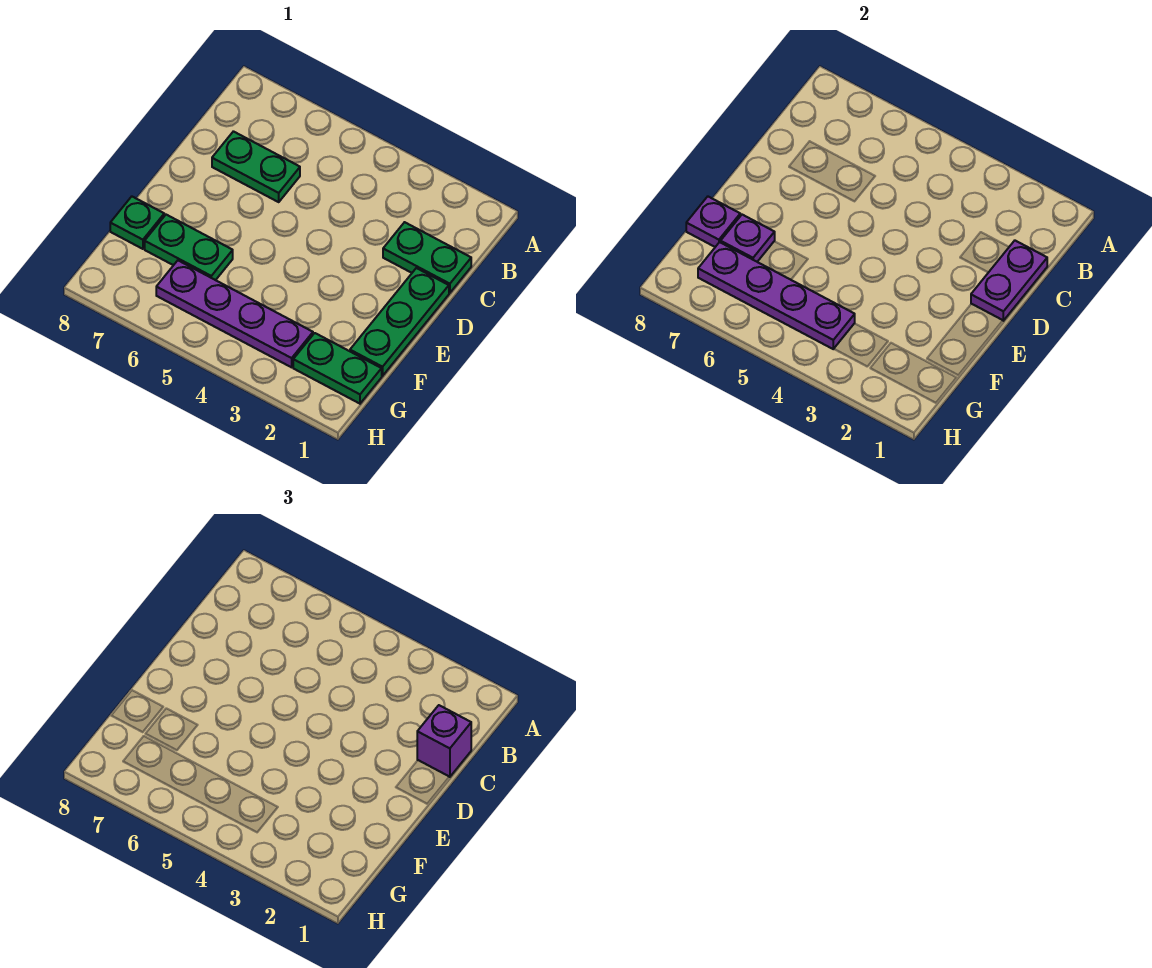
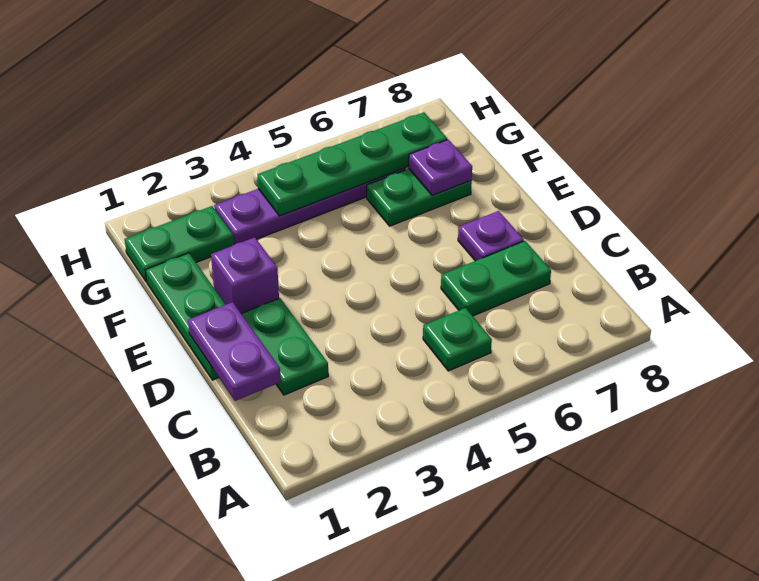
green 1x2 plate [383,222,471,293] -> green 1x2 plate turned to [241,298,328,395]
purple 1x1 brick [417,705,471,777] -> purple 1x1 brick moved to [211,237,279,313]
green 1x1 plate [110,197,164,249] -> green 1x1 plate moved to [423,308,492,371]
purple 1x1 plate [686,197,740,247] -> purple 1x1 plate moved to [458,211,524,261]
purple 1x4 plate [698,242,855,349] -> green 1x4 plate [257,112,447,216]

